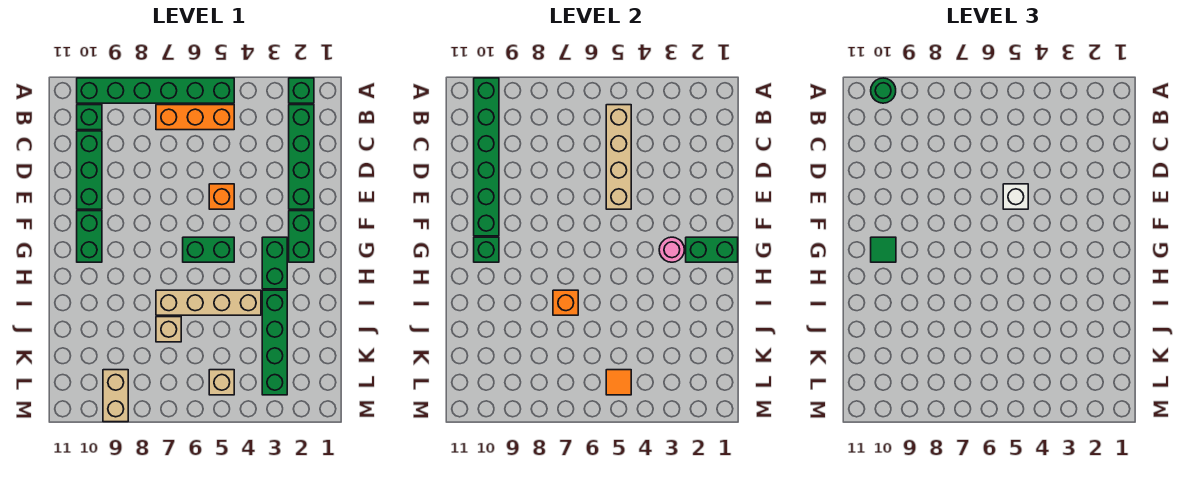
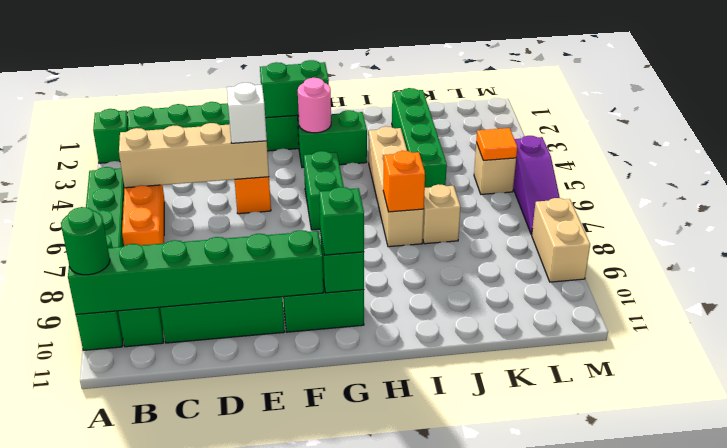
green 1x2 brick [686,237,738,262] -> green 1x2 brick turned to [260,60,329,118]
green 1x1 tile [871,237,896,262] -> green 1x1 brick [319,187,364,255]
green 1x4 brick [262,290,287,395] -> green 1x4 brick turned to [392,88,447,188]
tan 1x2 brick [103,370,128,422] -> tan 1x2 brick turned to [532,198,590,282]
none -> purple 1x3 slope [513,136,560,235]

